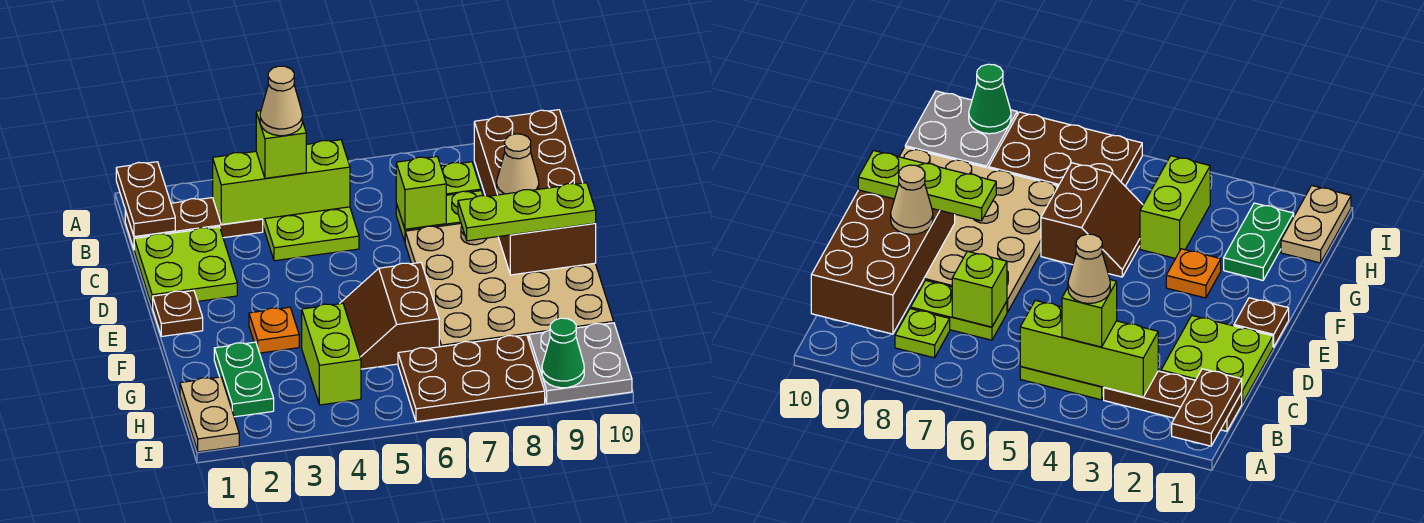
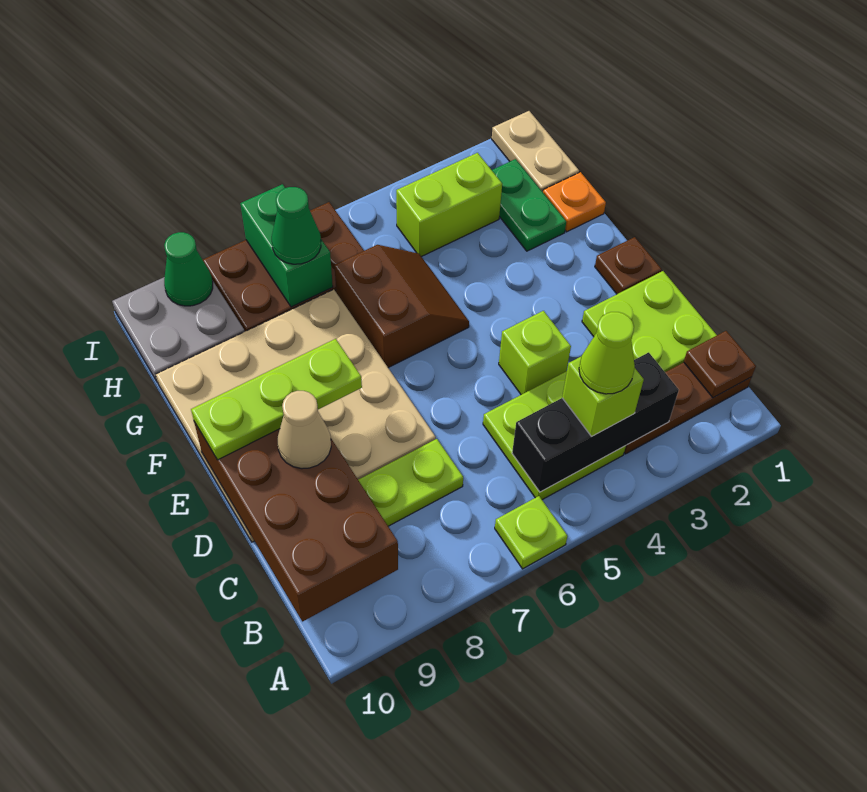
brown 1x2 plate [116,162,175,237] -> brown 1x1 plate [684,331,756,398]
lime 1x3 brick [213,140,350,225] -> black 1x3 brick [512,352,679,492]
tan 1x1 cone [260,66,302,136] -> lime 1x1 cone [579,312,635,394]
lime 1x1 plate [441,162,481,195] -> lime 1x1 plate moved to [495,496,568,569]
lime 1x1 brick [396,157,446,229] -> lime 1x1 brick moved to [499,311,571,395]
orange 1x1 plate [249,307,299,353] -> orange 1x1 plate moved to [543,172,606,232]
lime 1x2 brick [302,303,361,405] -> lime 1x2 brick turned to [396,153,502,257]
none -> green 1x2 brick [240,184,333,307]
none -> green 1x1 cone [272,187,321,264]

